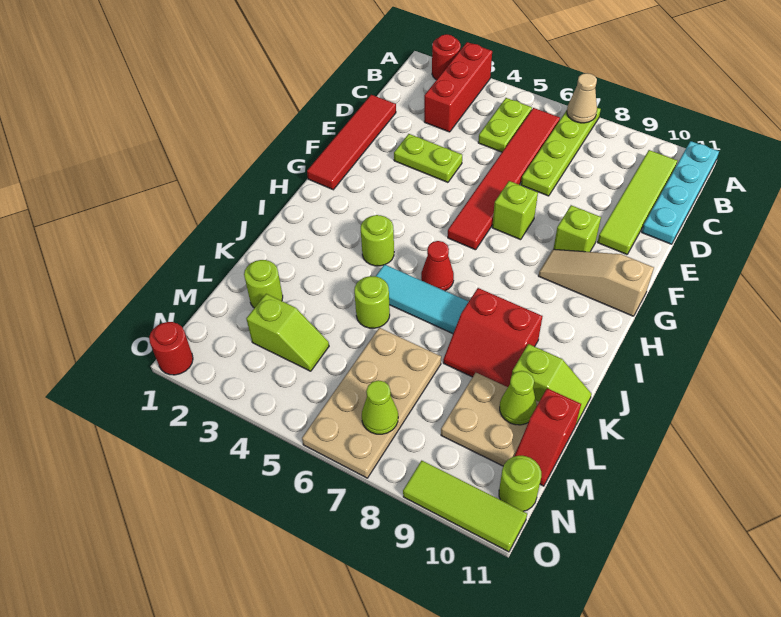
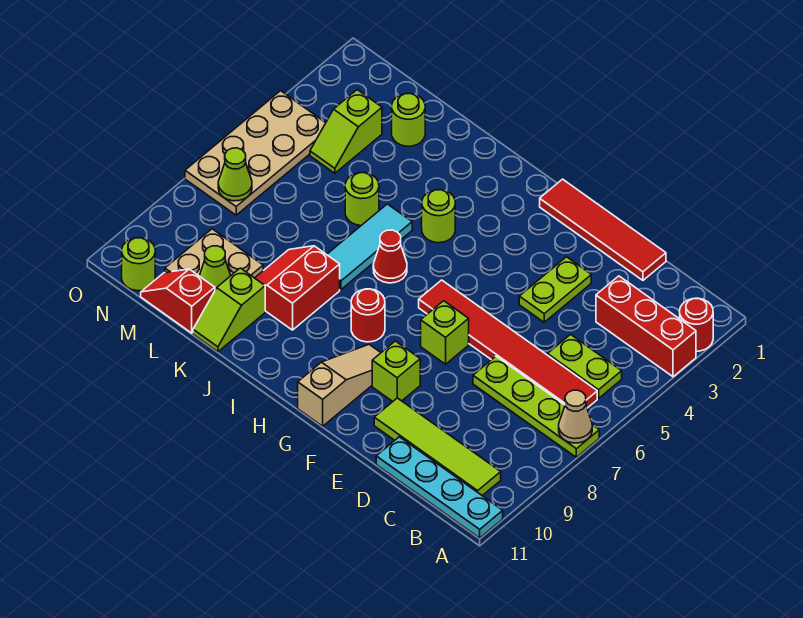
tan 2x4 plate [302,328,441,478] -> tan 2x4 plate turned to [185,91,326,215]
red 1x1 round brick [149,322,193,375] -> red 1x1 round brick moved to [351,289,385,342]
lime 1x3 tile [403,461,527,552] -> none

